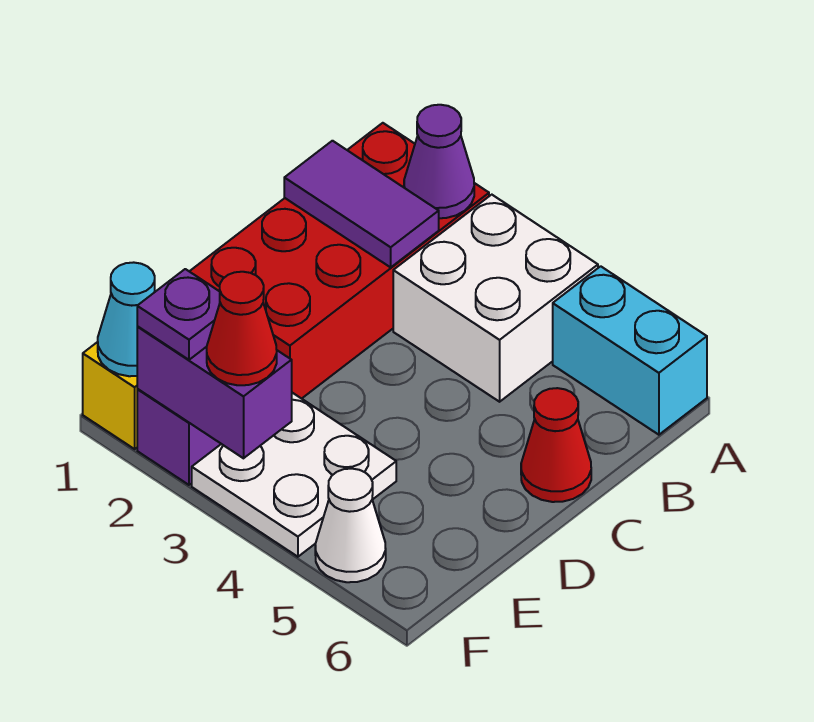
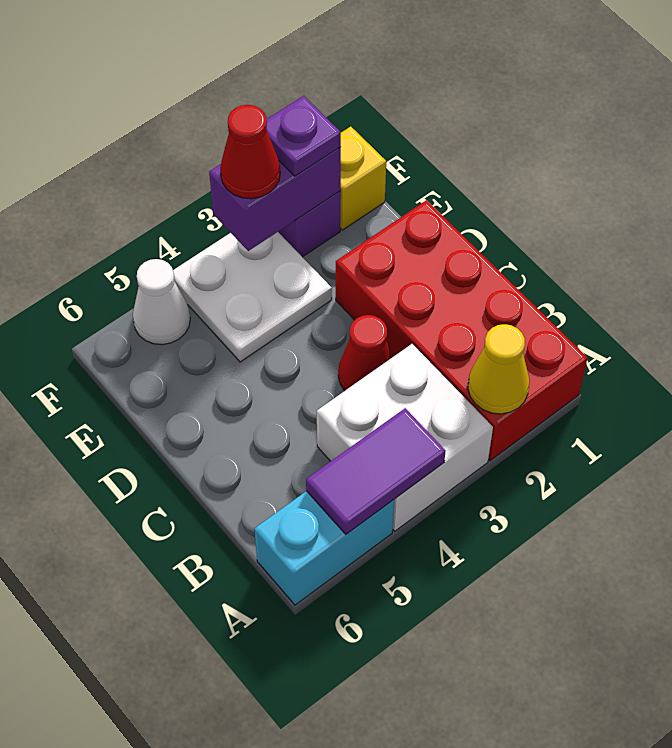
purple 1x1 cone [404,105,474,218] -> yellow 1x1 cone [468,324,529,414]
purple 1x2 tile [284,141,439,267] -> purple 1x2 tile moved to [306,408,445,534]
red 1x1 cone [521,388,591,502] -> red 1x1 cone moved to [338,315,393,391]
cyan 1x1 cone [98,262,155,376] -> none

